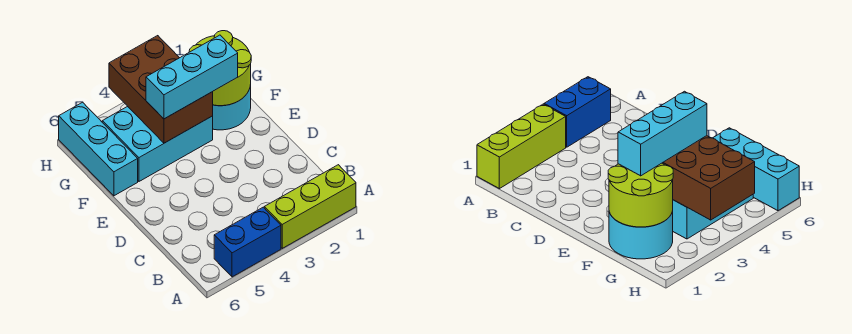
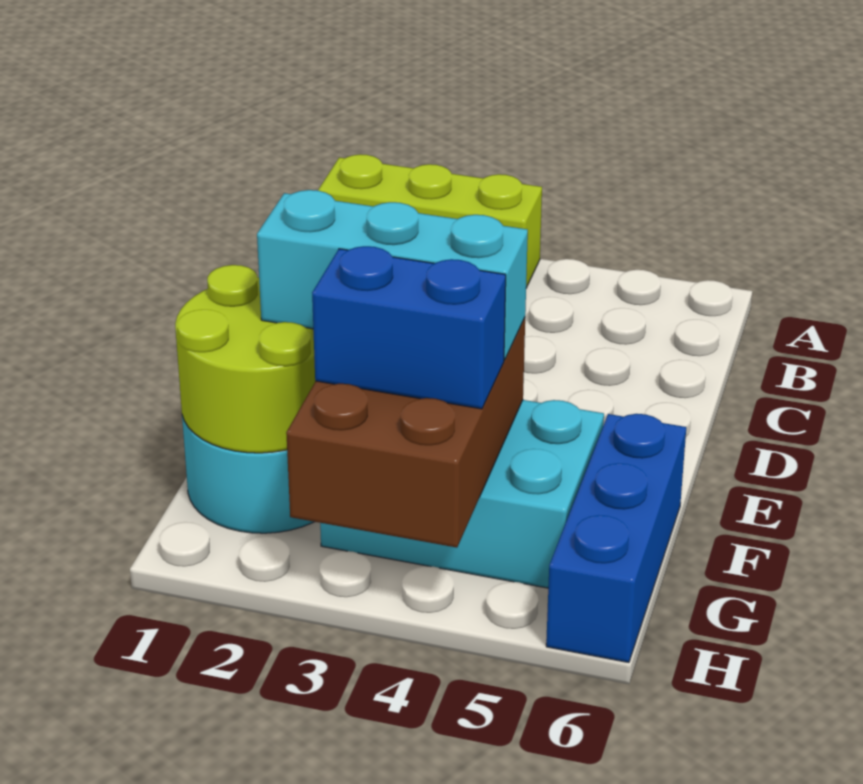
blue 1x2 brick [214,207,281,277] -> blue 1x2 brick moved to [312,246,506,409]
cyan 1x3 brick [59,102,138,196] -> blue 1x3 brick [546,414,686,663]

